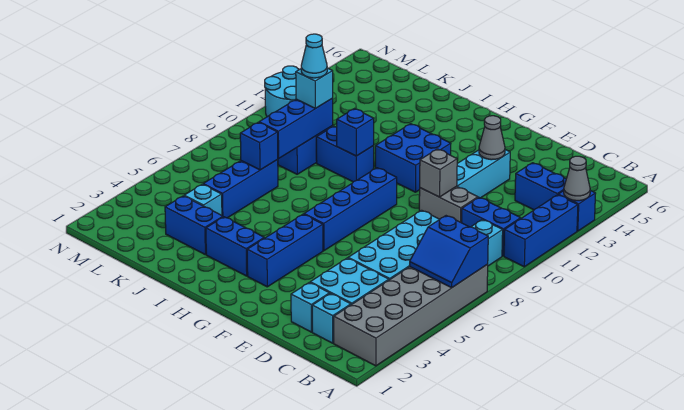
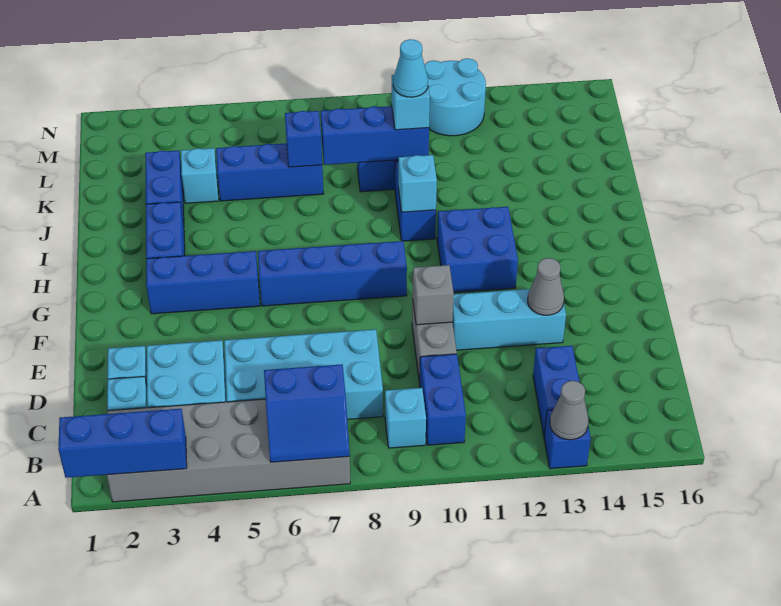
blue 2x2 slope [410,216,488,288] -> blue 2x2 slope turned to [264,364,350,462]
blue 1x3 brick [504,195,578,267] -> blue 1x3 brick moved to [58,409,187,478]
blue 1x1 brick [337,109,374,156] -> cyan 1x1 brick [398,155,437,212]

